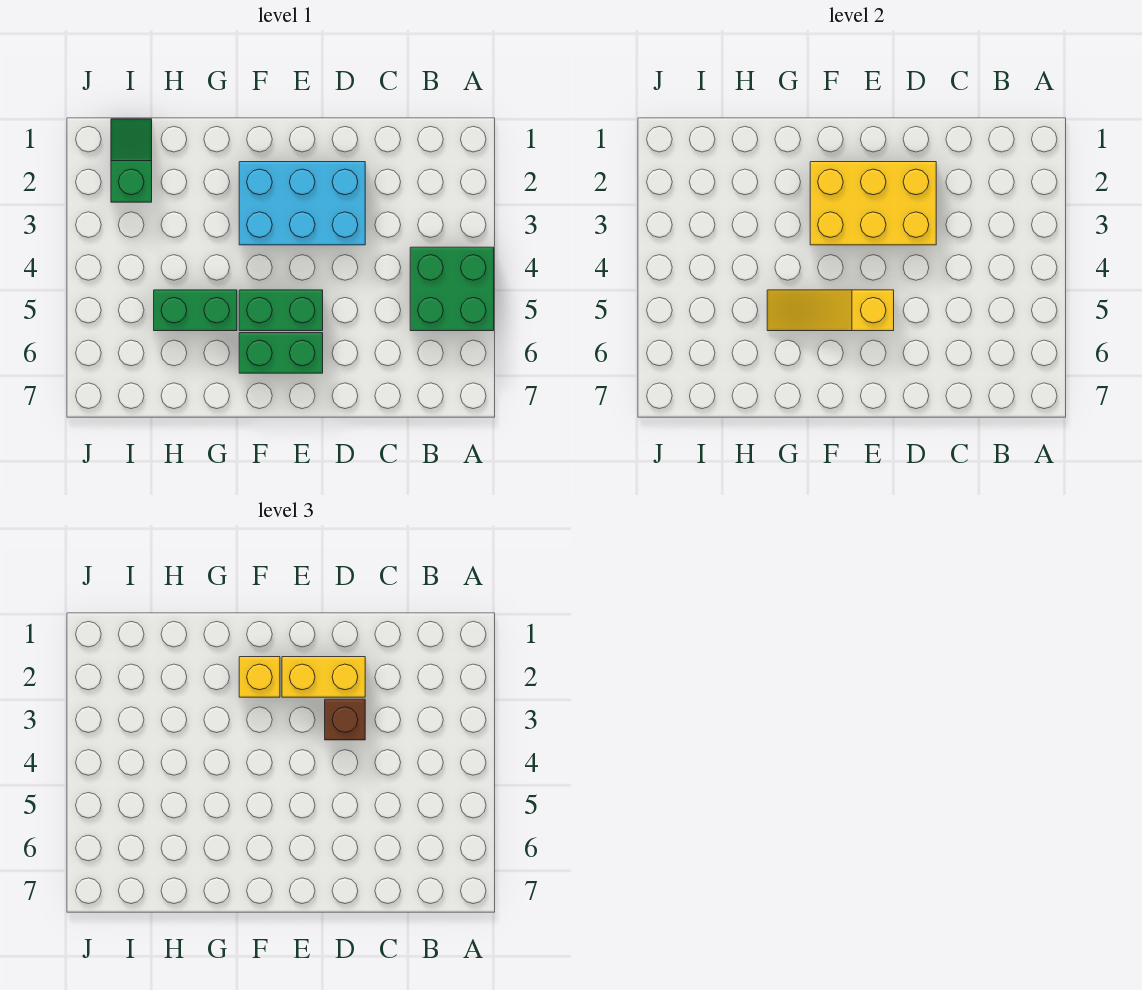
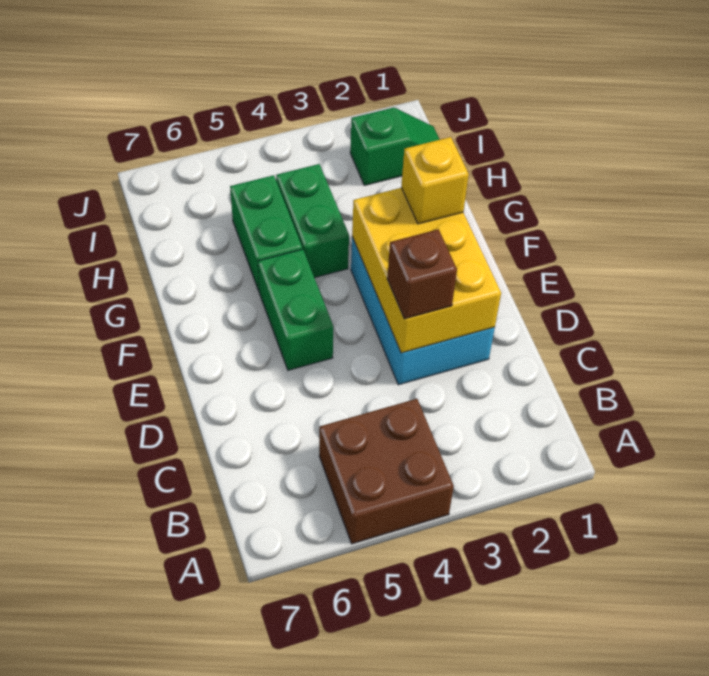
green 2x2 brick [410,247,494,331] -> brown 2x2 brick [319,399,454,544]
yellow 1x2 brick [282,657,365,697] -> none
yellow 1x3 slope [767,290,894,331] -> none
green 1x2 brick [239,333,323,373] -> green 1x2 brick moved to [276,164,349,278]

